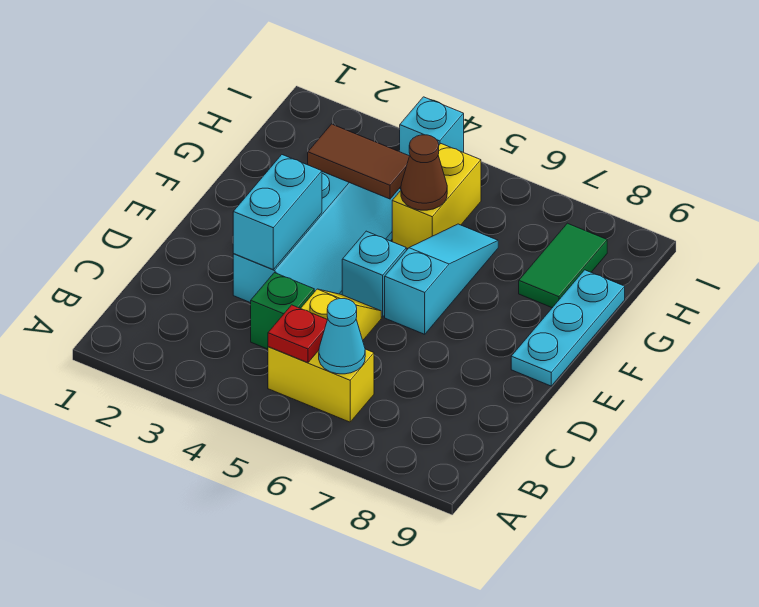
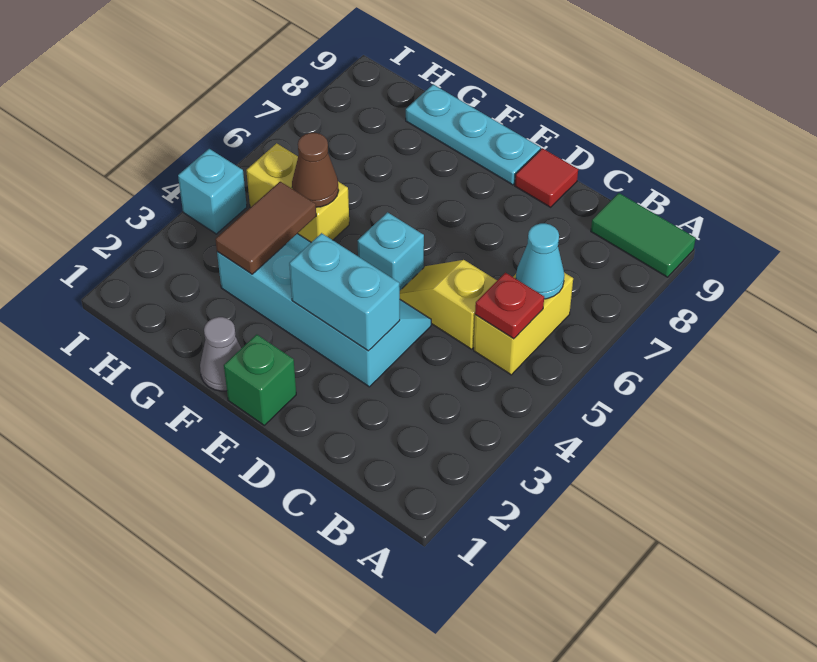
green 1x1 brick [251,273,314,349] -> green 1x1 brick moved to [224,334,296,425]
none -> red 1x1 tile [515,148,578,207]
cyan 1x3 slope [385,224,498,334] -> none
none -> grey 1x1 cone [200,317,241,391]
green 1x2 tile [519,223,607,308] -> green 1x2 tile moved to [591,193,696,277]

